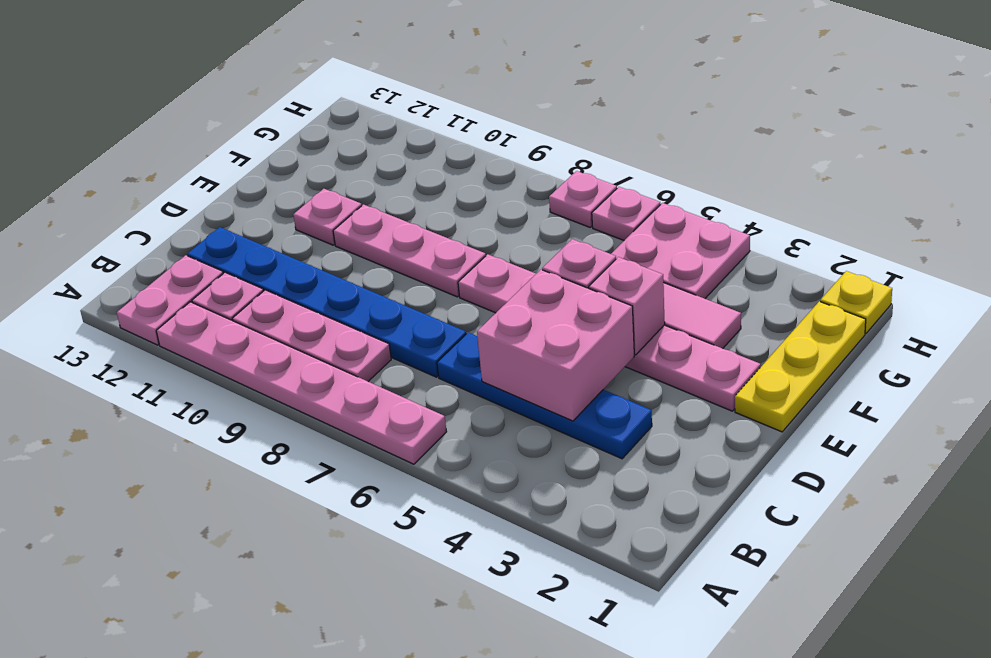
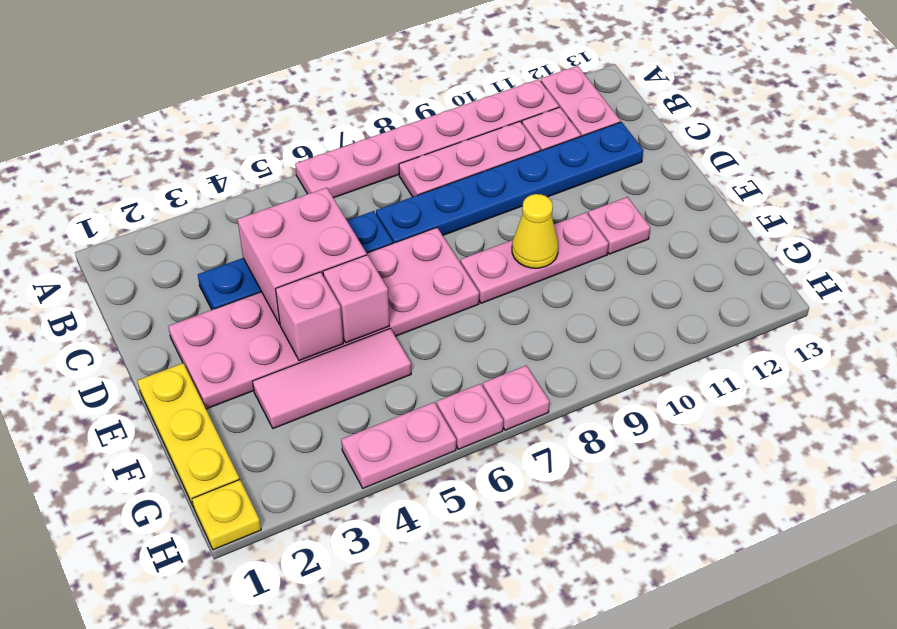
pink 1x6 plate [458,254,761,411] -> pink 2x6 plate [168,228,479,409]
none -> yellow 1x1 cone [512,194,558,268]
pink 2x2 plate [611,203,750,299] -> pink 1x2 plate [341,402,456,488]

